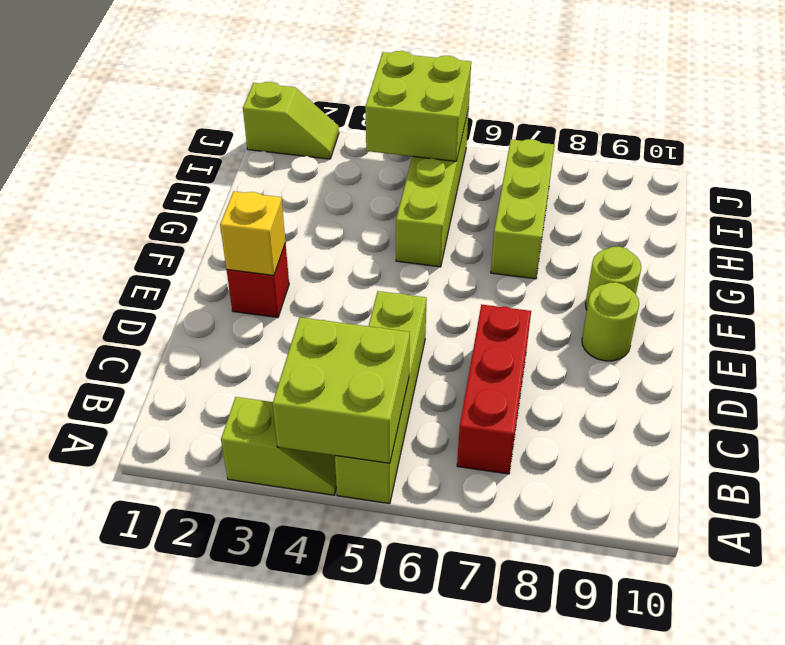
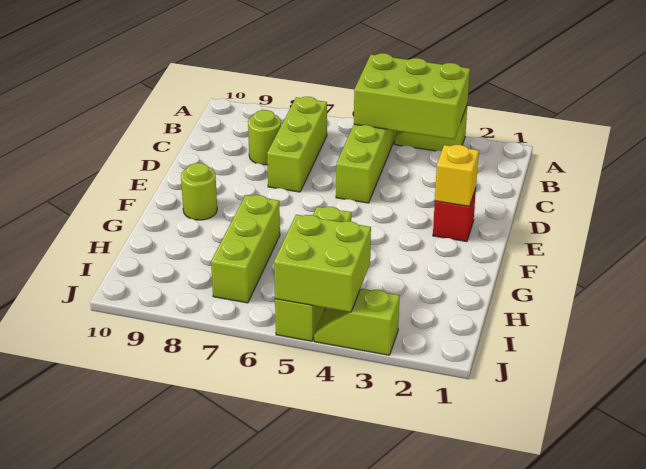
lime 2x2 brick [273,317,410,463] -> lime 2x3 brick [354,53,470,139]
red 1x3 brick [457,304,531,474] -> lime 1x3 brick [267,97,327,192]
lime 1x1 round brick [582,282,639,361] -> lime 1x1 round brick moved to [248,110,281,165]
lime 1x2 slope [243,82,339,159] -> lime 1x2 slope moved to [314,289,400,355]

